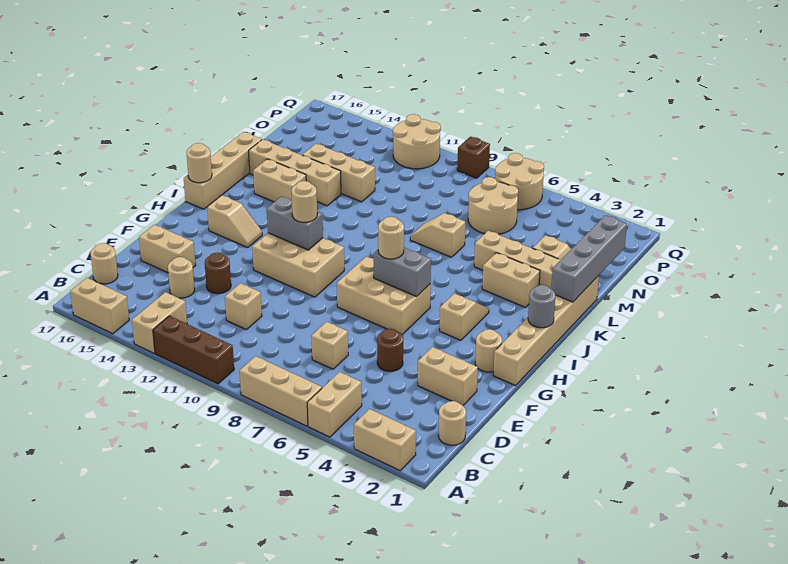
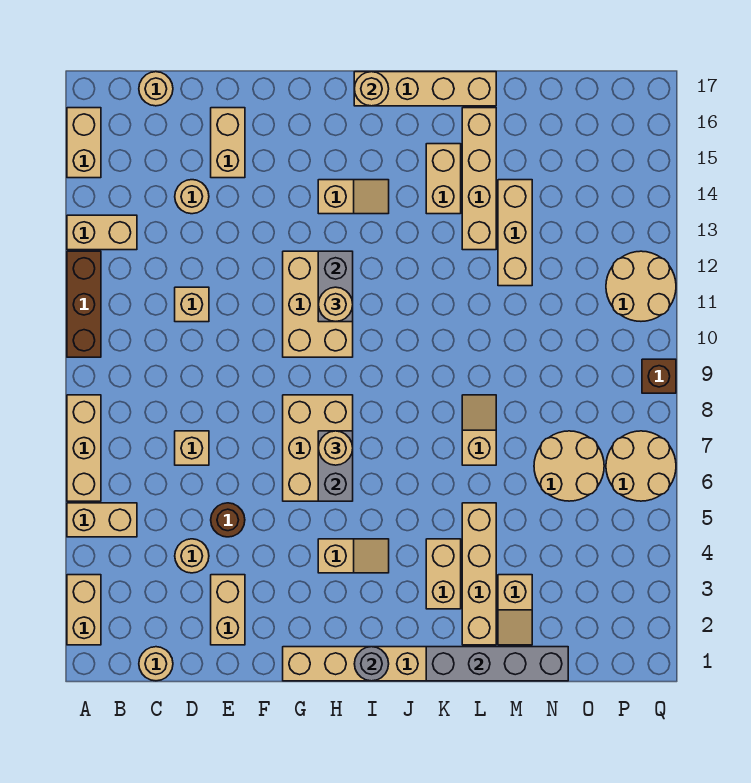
brown 1x1 round brick [205,253,231,294] -> none
tan 1x1 round brick [475,329,502,372] -> tan 1x1 round brick moved to [175,539,209,573]
tan 1x2 slope [207,195,262,247] -> tan 1x2 slope turned to [318,180,389,214]

